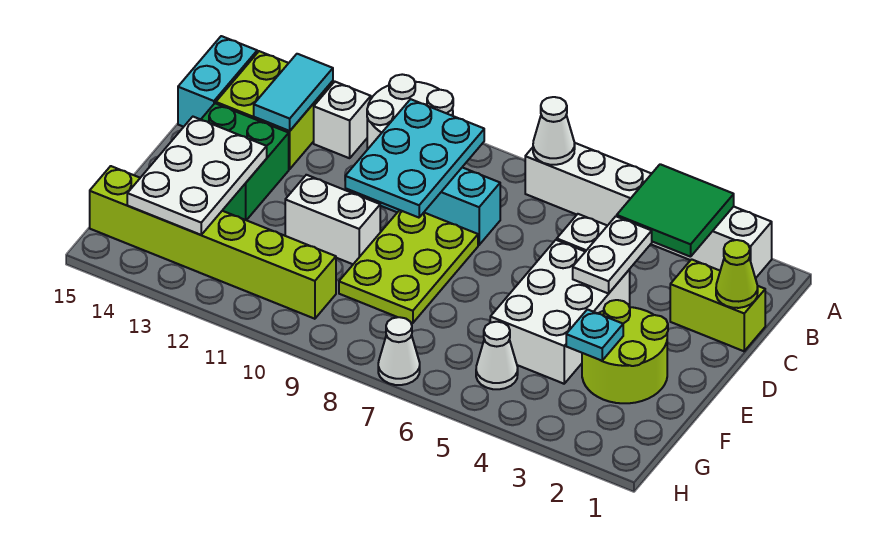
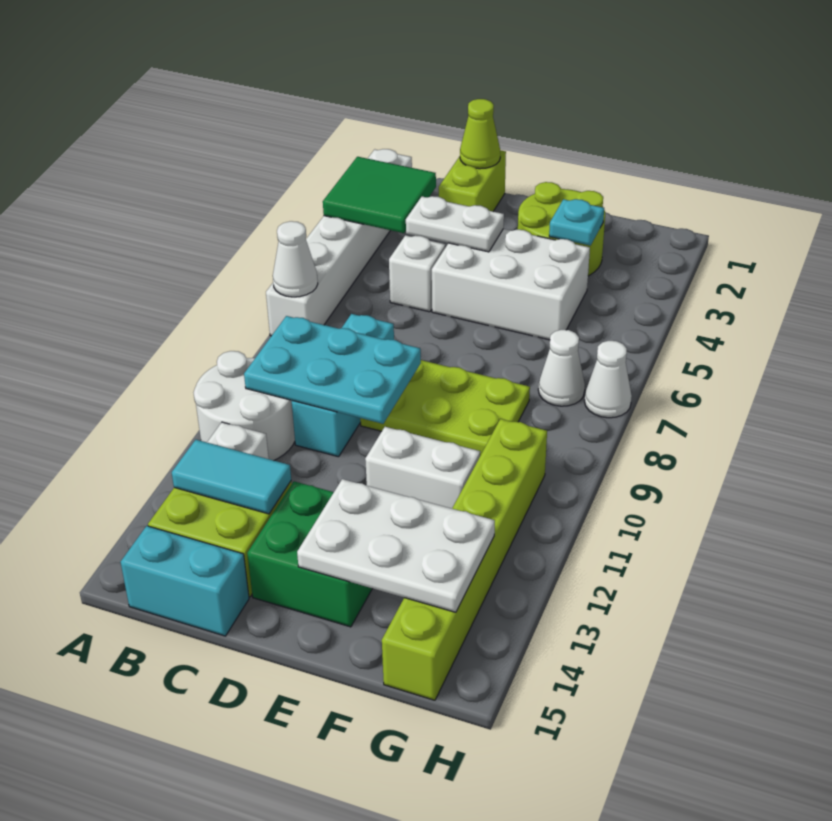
white 1x2 brick [285,175,380,264] -> white 1x2 brick turned to [365,427,480,508]
white 1x1 cone [476,322,518,389] -> white 1x1 cone moved to [538,330,585,406]

